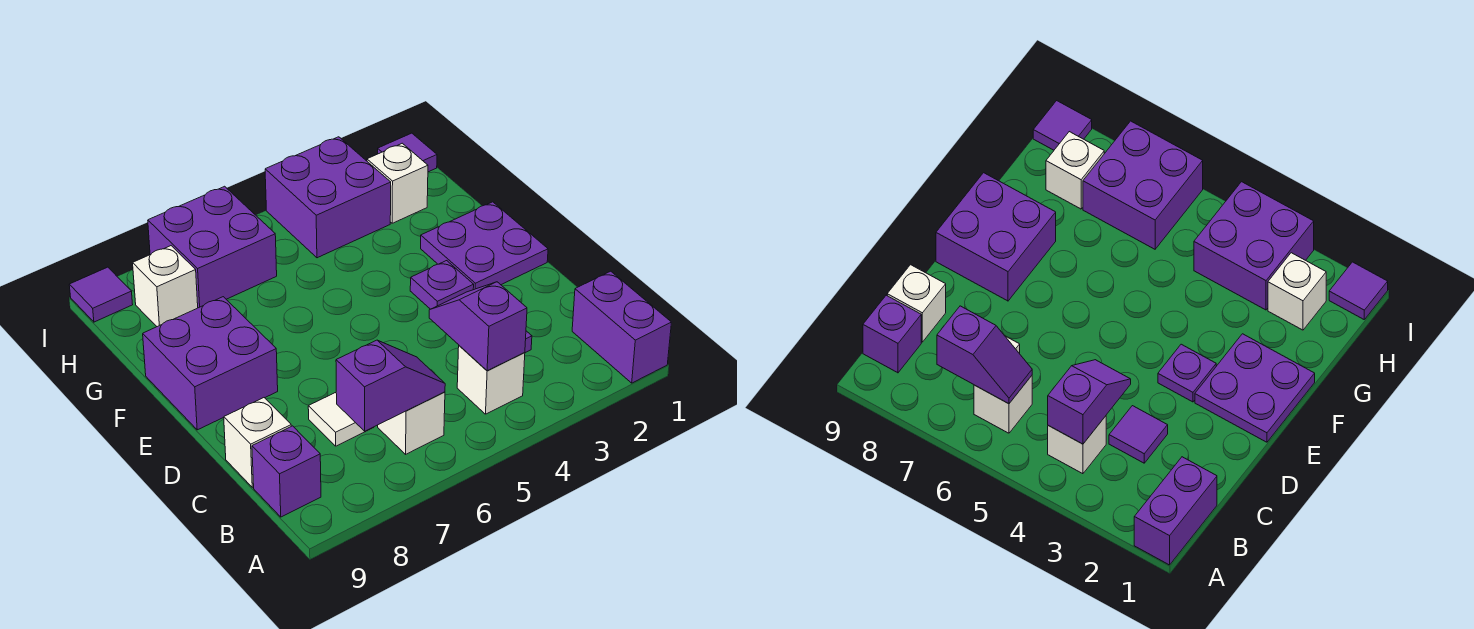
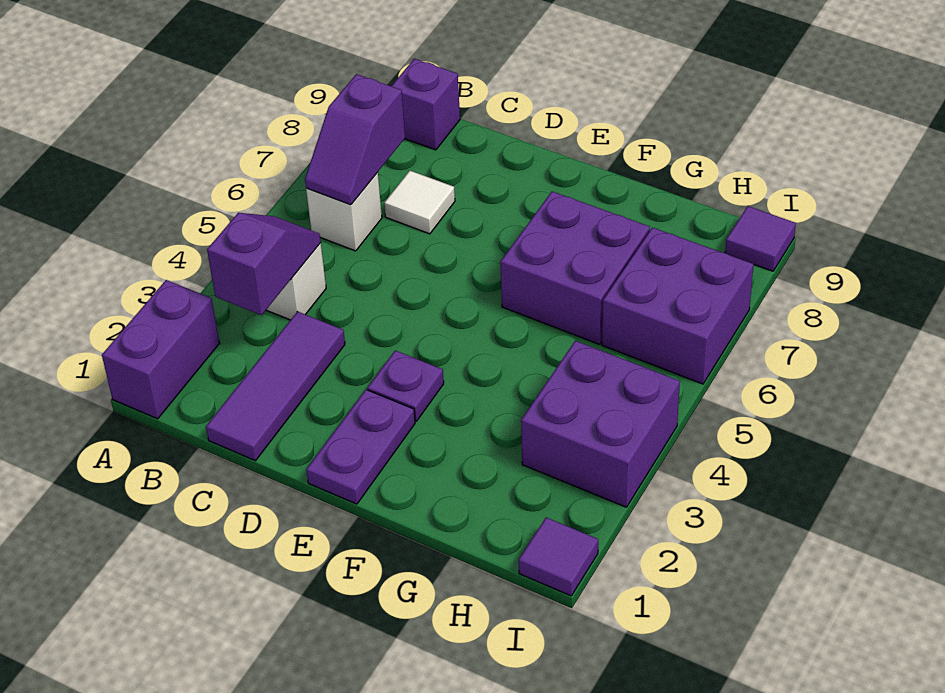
purple 1x2 brick [572,271,672,383] -> purple 1x2 brick turned to [102,280,220,419]
purple 1x2 slope [429,282,527,371] -> purple 1x2 slope turned to [207,213,321,315]
purple 1x1 tile [1109,406,1168,463] -> purple 1x3 tile [206,312,345,461]
white 1x1 brick [224,398,291,487] -> none
purple 2x2 plate [421,202,548,290] -> purple 1x2 plate [306,390,415,504]
purple 2x2 brick [143,297,278,430] -> purple 2x2 brick moved to [500,191,650,344]
white 1x1 brick [367,143,428,223] -> none
white 1x1 brick [133,246,198,327] -> none

